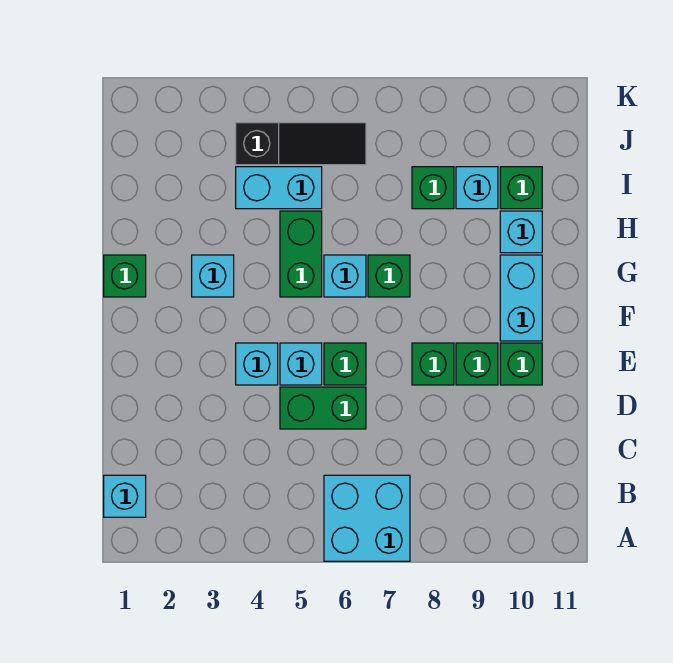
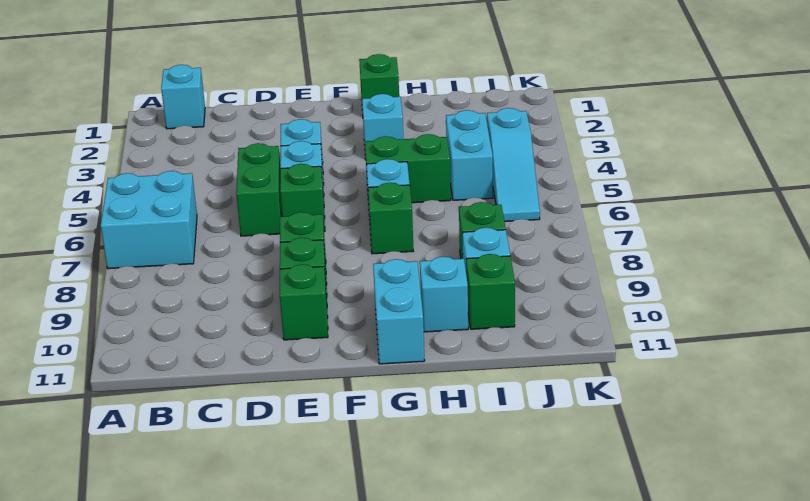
cyan 1x2 brick [500,255,542,341] -> cyan 1x2 brick turned to [373,259,425,364]
black 1x3 slope [236,123,366,165] -> cyan 1x3 slope [487,108,540,222]

